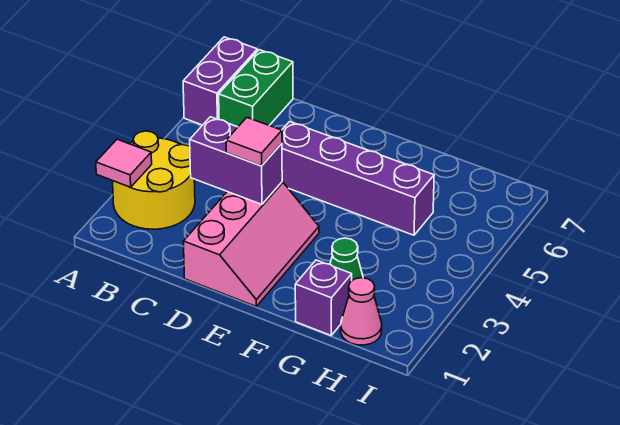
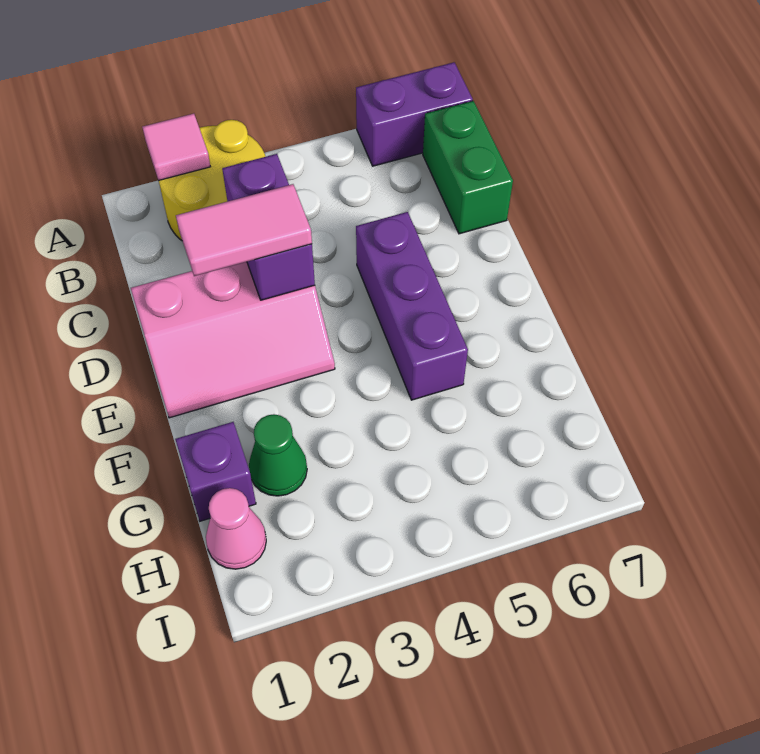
green 1x2 brick [219,50,293,127] -> green 1x2 brick turned to [423,101,513,234]
pink 1x1 tile [226,118,282,166] -> pink 1x2 tile [176,184,312,276]
purple 1x4 brick [282,122,434,235] -> purple 1x3 brick [356,212,468,400]

